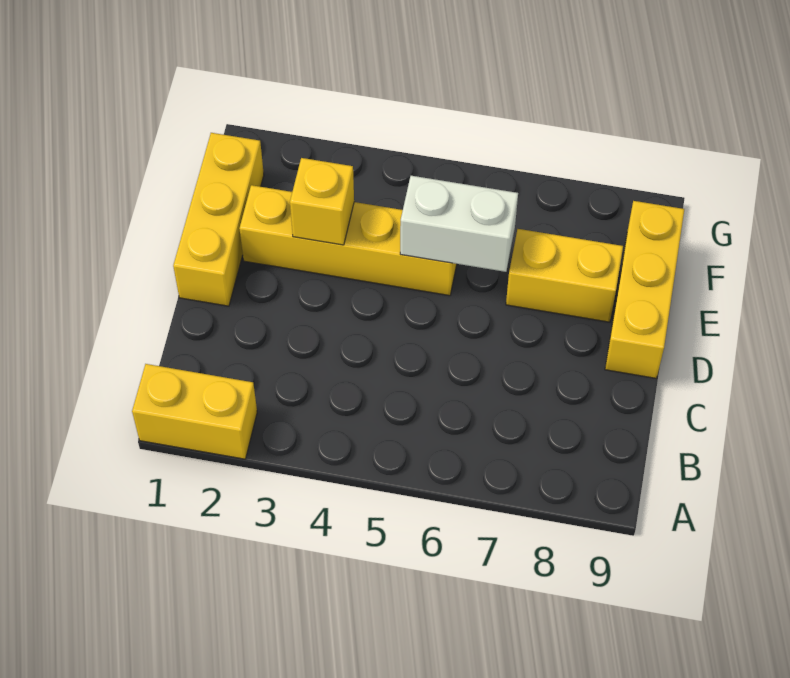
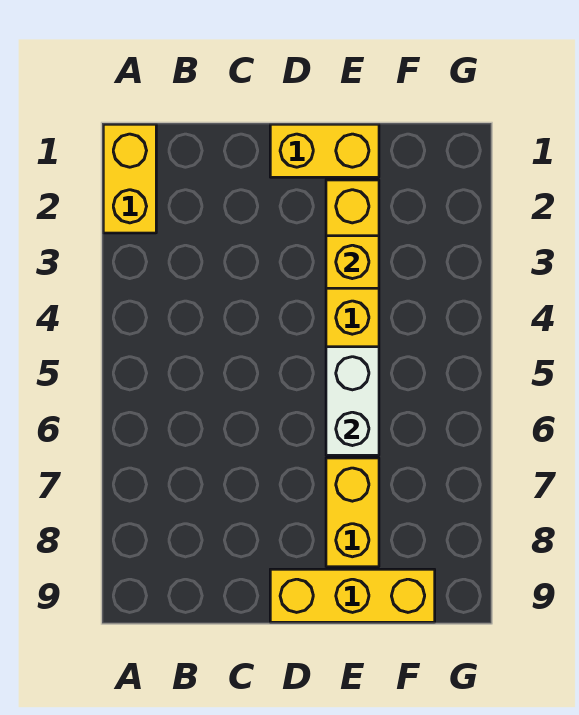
yellow 1x3 brick [173,133,264,306] -> yellow 1x2 brick [270,124,379,177]

